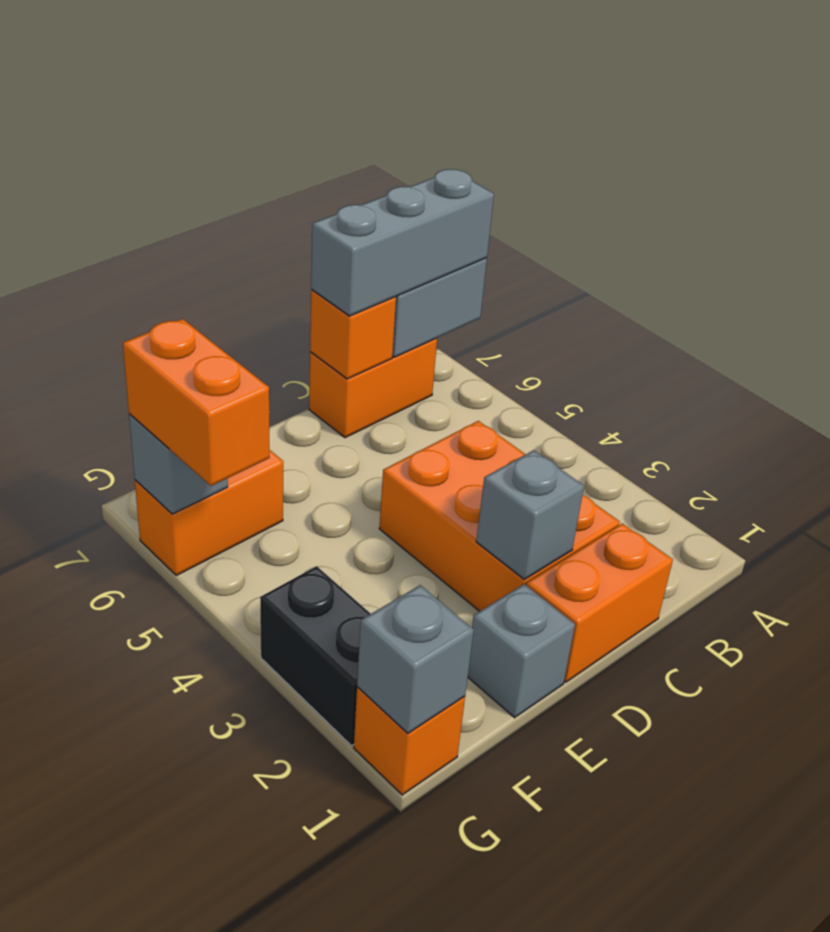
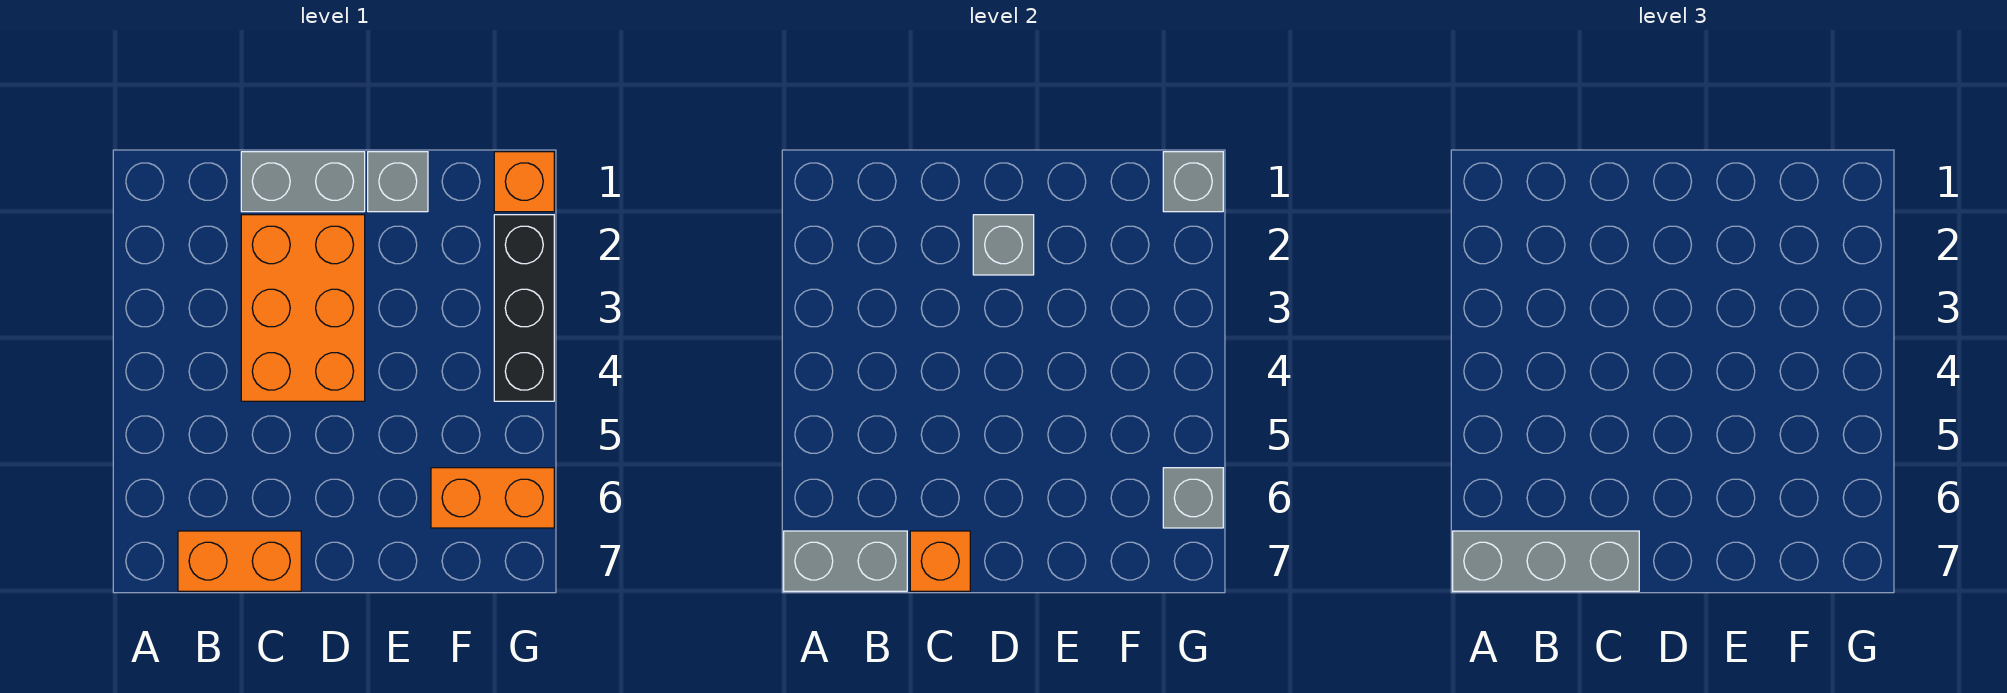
orange 1x2 brick [526,523,673,682] -> grey 1x2 brick [241,152,365,212]
black 1x2 brick [260,566,371,746] -> black 1x3 brick [494,215,554,401]
orange 1x2 brick [123,319,270,486] -> none

